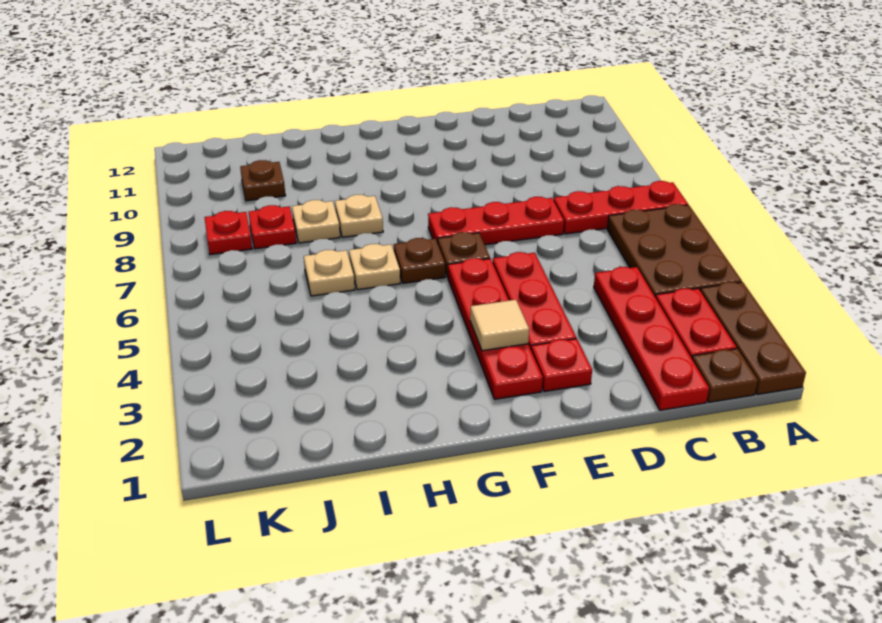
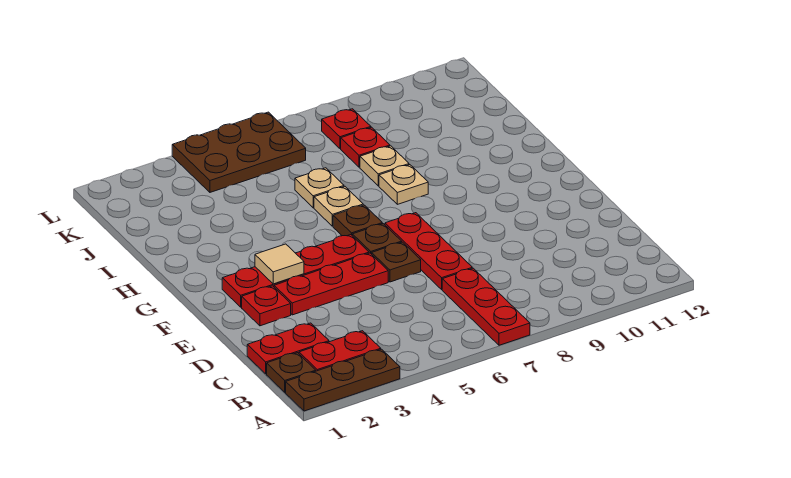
brown 2x3 plate [607,204,742,298] -> brown 2x3 plate moved to [172,112,306,192]
red 1x4 plate [594,267,709,410] -> red 1x2 plate [247,323,329,374]
brown 1x1 plate [240,160,286,201] -> brown 1x1 plate moved to [372,242,421,282]

